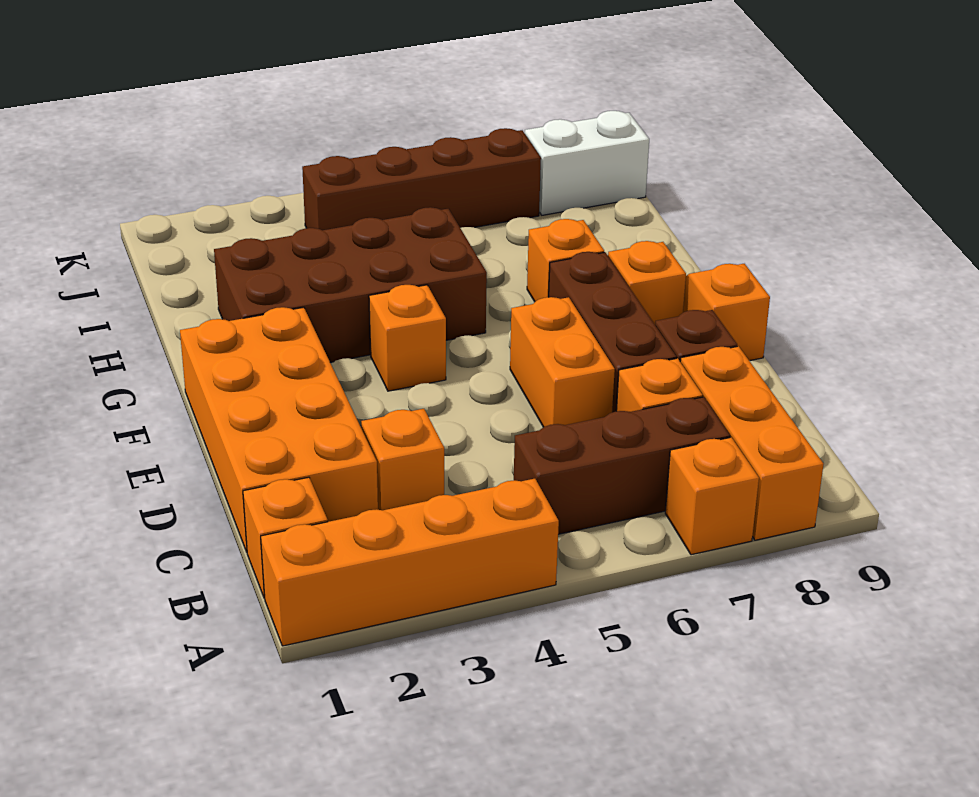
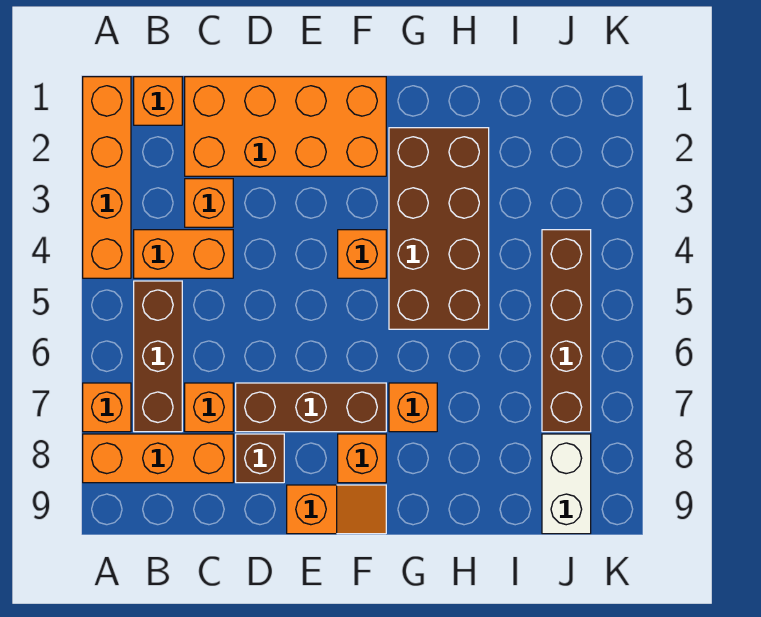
orange 1x2 brick [510,297,615,427] -> orange 1x2 brick moved to [134,230,233,278]

